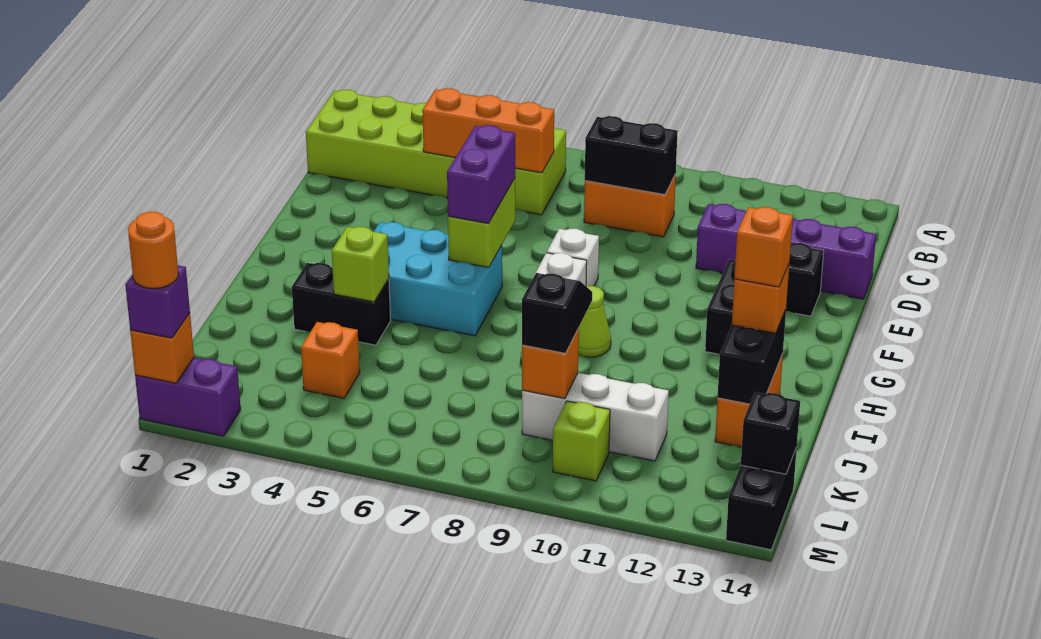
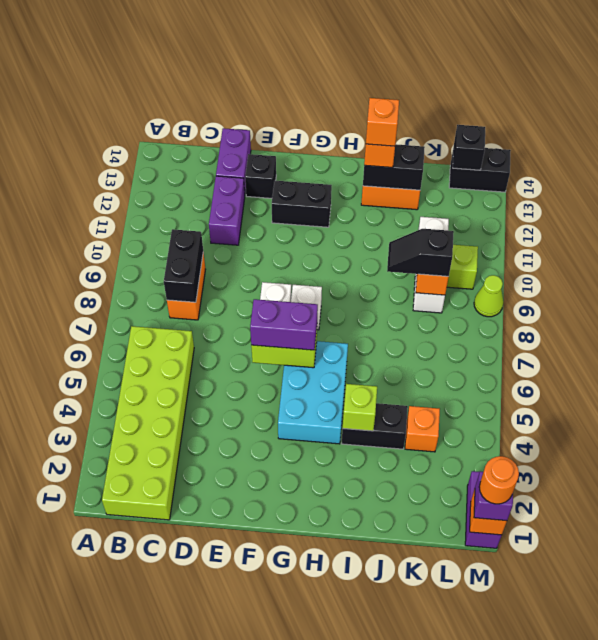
orange 1x3 brick [422,88,554,173] -> none
lime 1x1 cone [578,286,611,357] -> lime 1x1 cone moved to [474,275,503,317]
black 1x2 brick [292,263,391,345] -> black 1x2 brick turned to [342,403,408,449]

